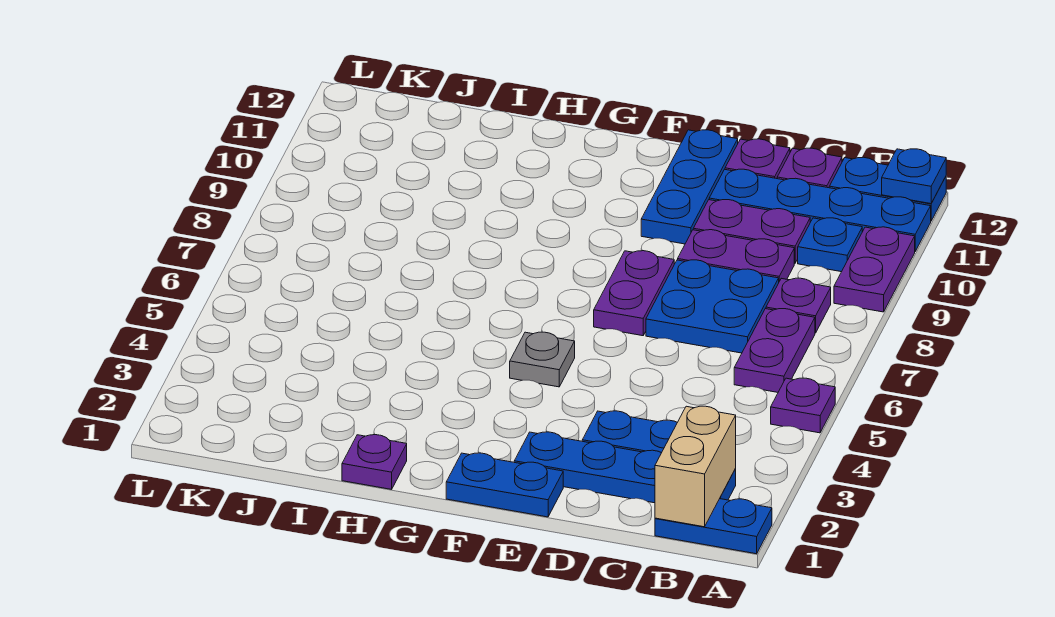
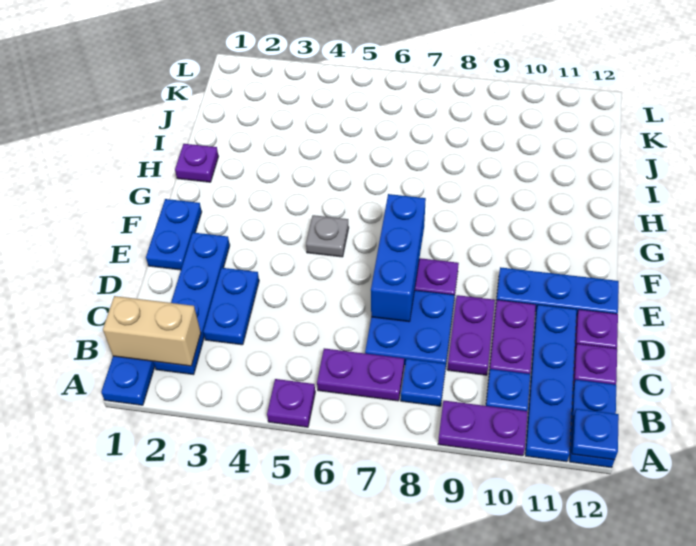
purple 1x1 plate [766,278,831,333] -> blue 1x1 plate [401,359,446,406]
none -> blue 1x3 brick [371,194,426,322]

